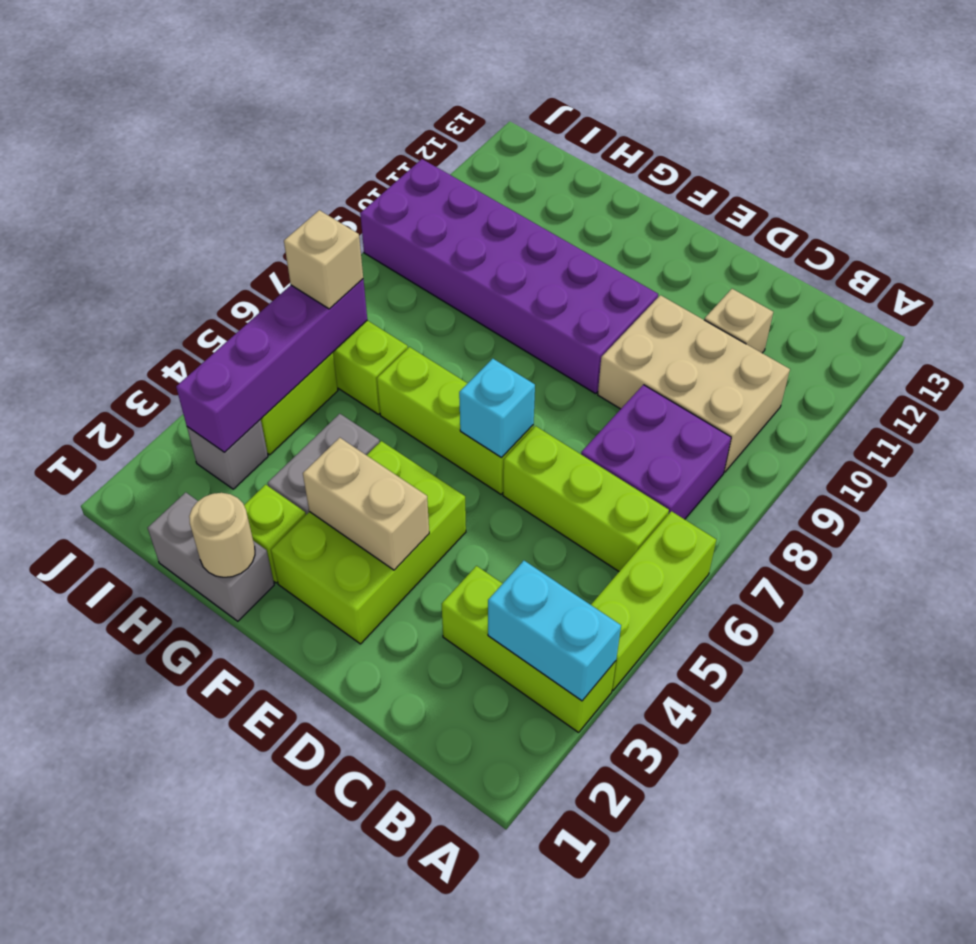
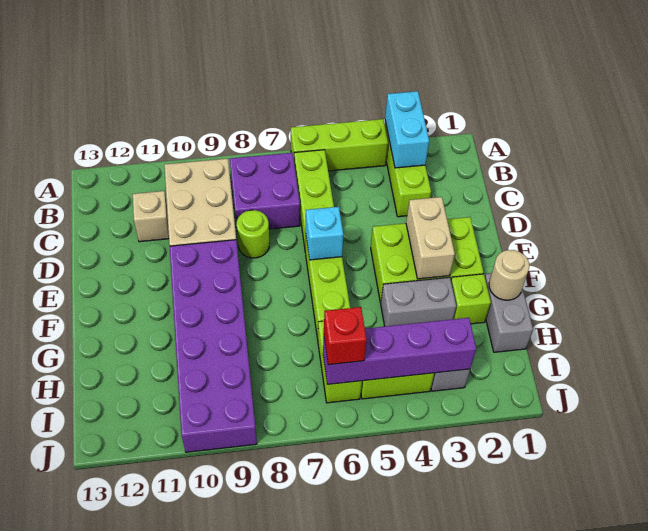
none -> lime 1x1 round brick [236,210,269,258]
tan 1x1 brick [284,210,363,309] -> red 1x1 brick [324,307,367,365]

